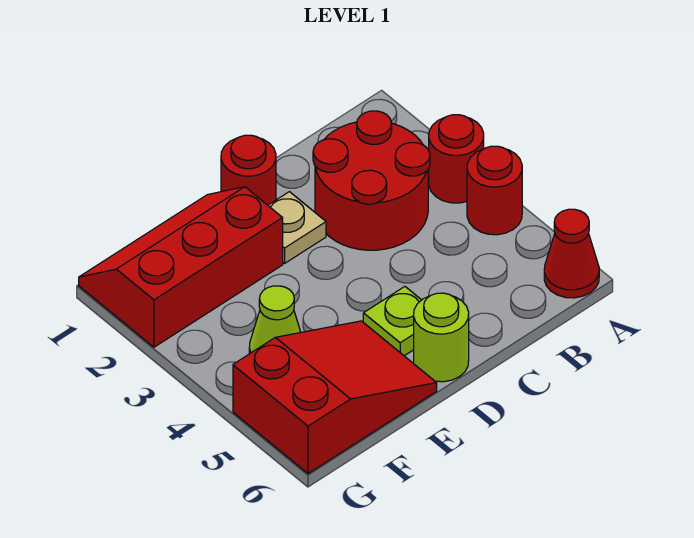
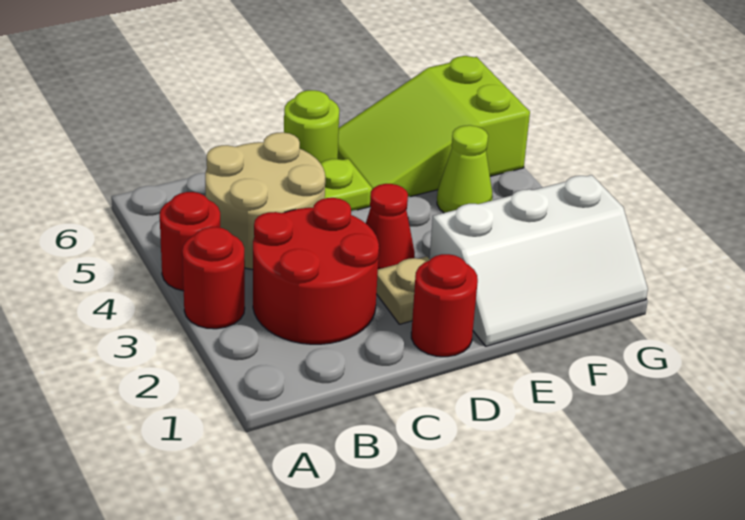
red 1x1 cone [544,209,599,298] -> red 1x1 cone moved to [366,184,415,269]
none -> tan 2x2 round brick [205,132,325,270]
red 2x3 slope [79,187,283,347] -> white 2x3 slope [430,175,648,346]
red 2x3 slope [233,321,437,474] -> lime 2x3 slope [338,56,530,197]

